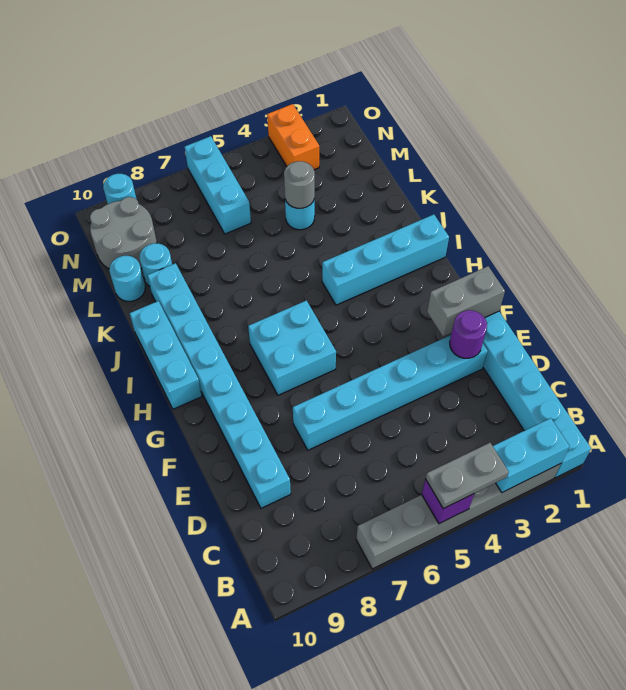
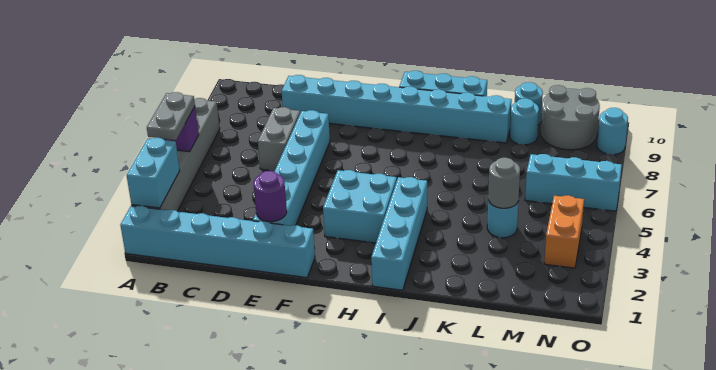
grey 1x2 brick [427,266,505,336] -> grey 1x2 brick moved to [258,107,300,171]
cyan 2x2 brick [248,300,336,395] -> cyan 2x2 brick moved to [323,170,397,243]
orange 1x2 brick [267,104,319,170] -> orange 1x2 brick turned to [544,195,584,268]

